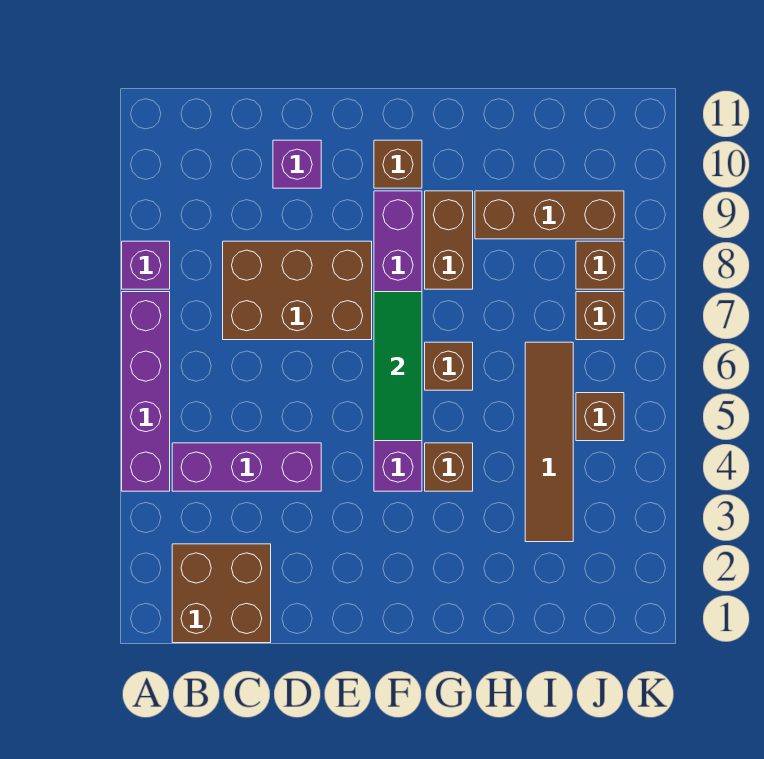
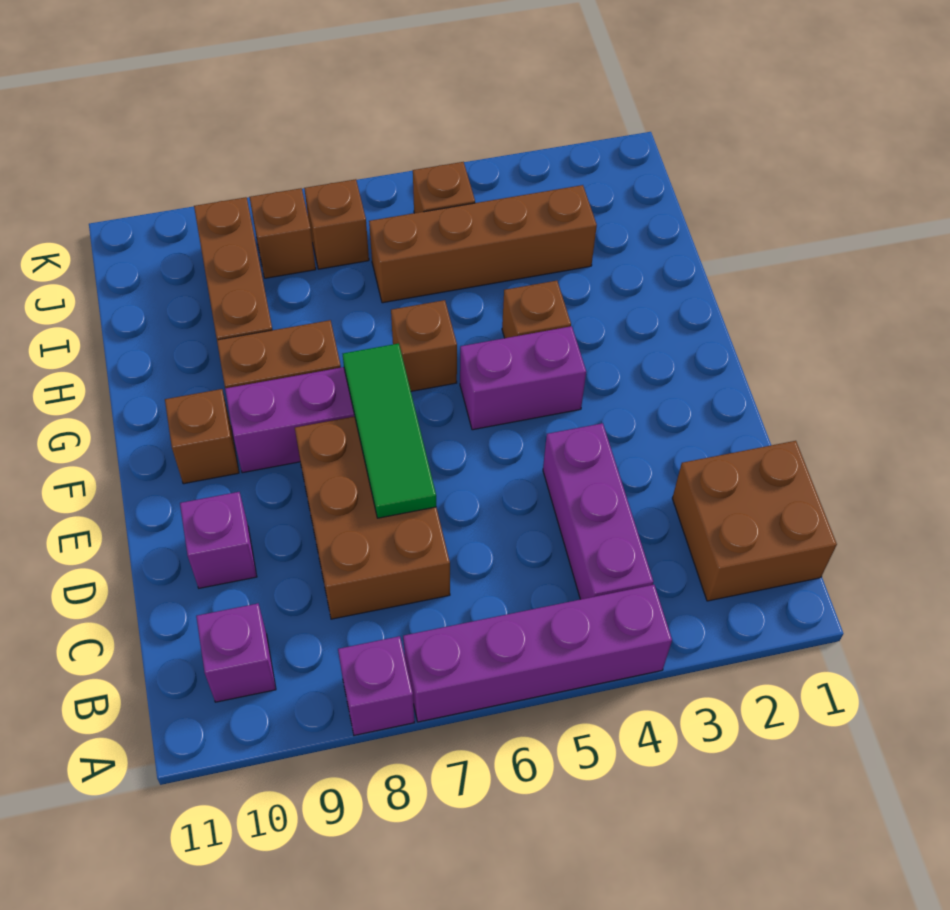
none -> purple 1x1 brick [196,604,276,702]
green 1x3 tile [374,292,422,441] -> green 1x3 tile turned to [343,344,436,518]
brown 1x4 tile [525,342,573,542] -> brown 1x4 brick [369,185,597,303]

